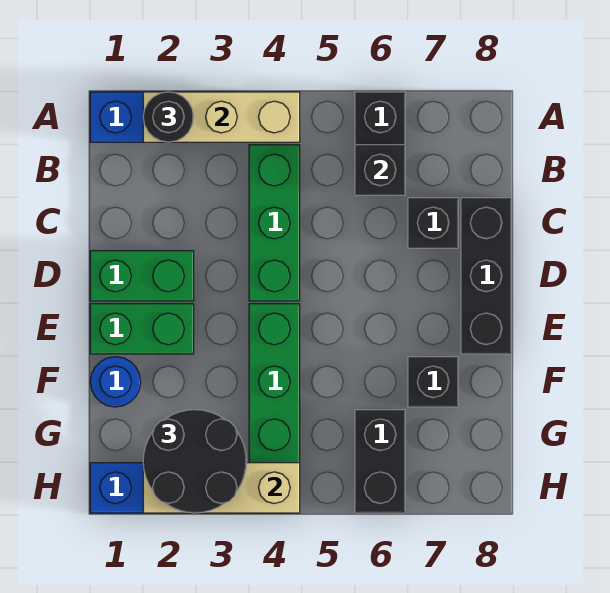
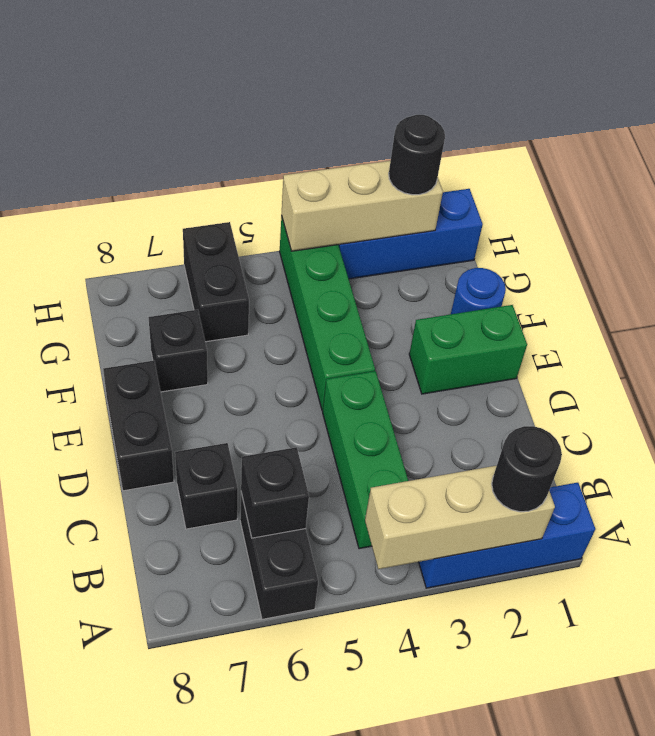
black 1x3 brick [461,198,511,354] -> black 1x2 brick [103,361,174,491]
green 1x2 brick [90,251,194,301] -> none
black 2x2 round brick [143,410,247,513] -> black 1x1 round brick [389,115,445,195]

